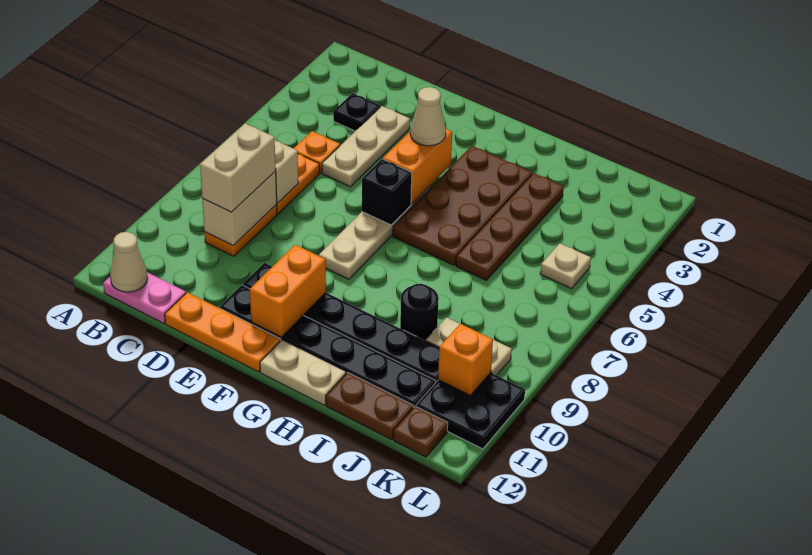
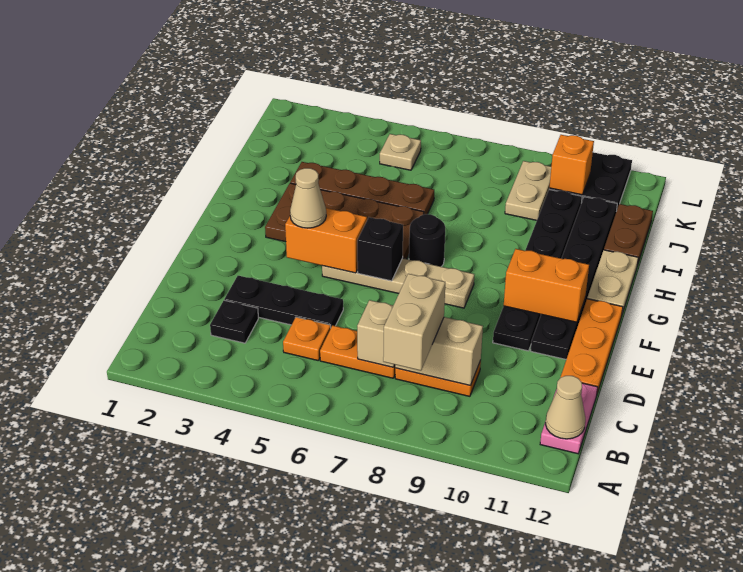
tan 1x2 brick [200,123,276,212] -> tan 1x2 brick turned to [383,274,445,371]
tan 1x3 plate [322,106,410,187] -> black 1x3 plate [224,276,343,327]
black 1x1 round brick [400,284,439,341] -> black 1x1 round brick moved to [409,214,445,267]
brown 1x1 plate [393,406,448,457] -> none

